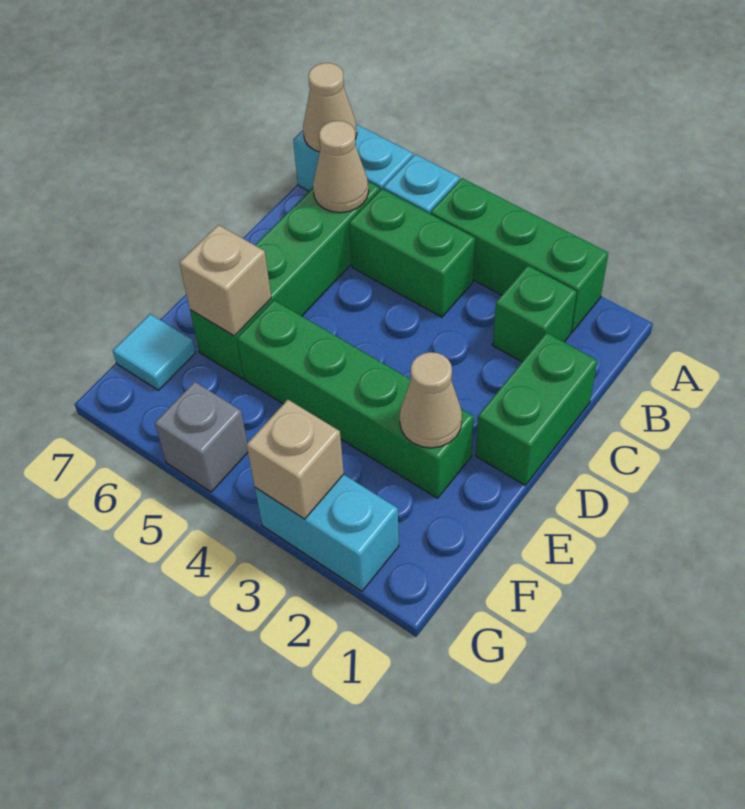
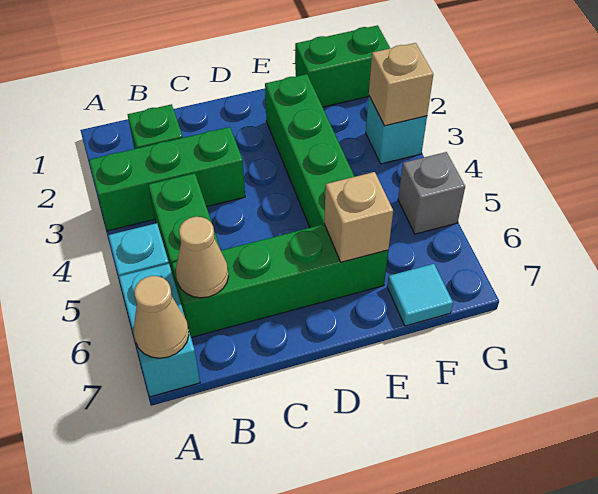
green 1x3 brick [431,178,608,333] -> green 1x3 brick turned to [89,127,245,231]
green 1x2 brick [476,333,597,485] -> green 1x2 brick moved to [295,25,390,107]
tan 1x1 cone [400,352,462,448] -> none
cyan 1x2 brick [255,474,399,591] -> cyan 1x1 brick [366,96,427,164]

